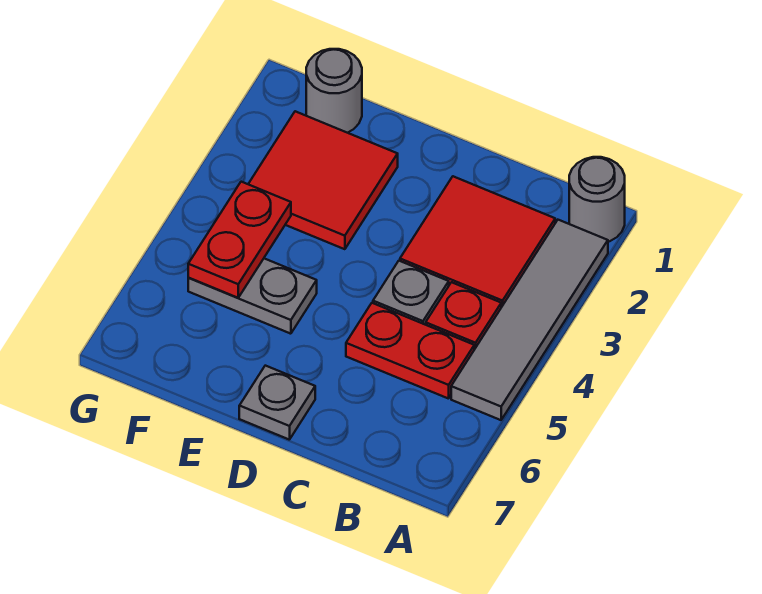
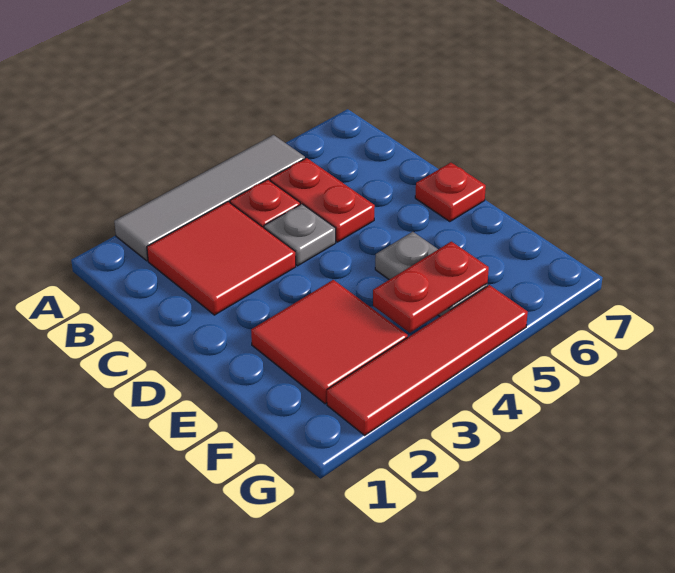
grey 1x1 round brick [569,157,625,242] -> none
grey 1x1 plate [239,366,315,440] -> red 1x1 plate [415,163,486,222]
grey 1x1 round brick [306,49,362,133] -> none
none -> red 1x4 tile [327,285,528,435]

